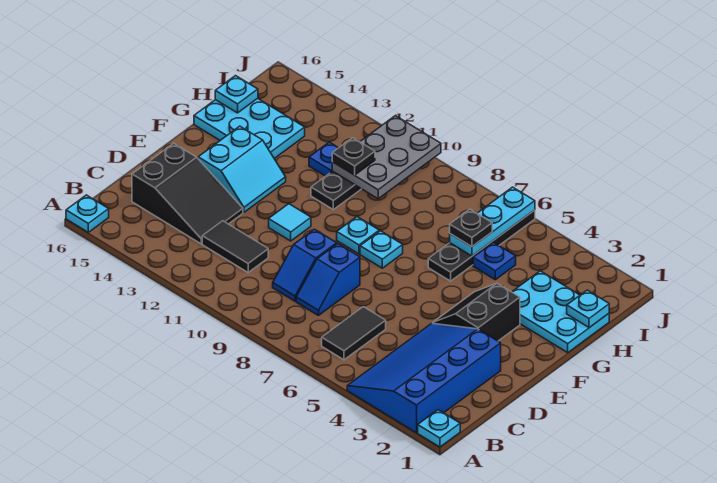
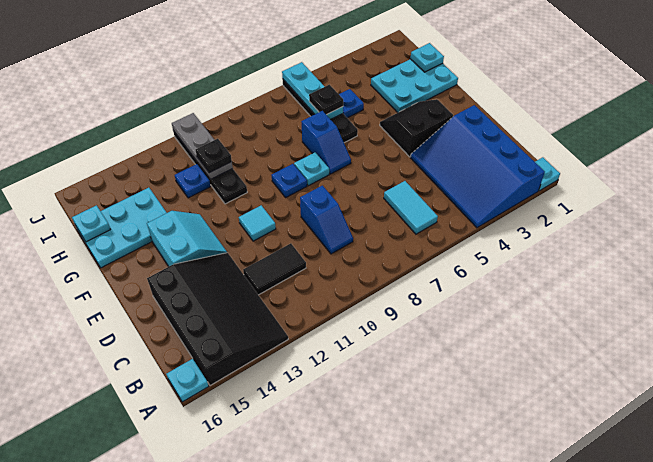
black 1x2 tile [322,307,386,360] -> cyan 1x2 tile [384,181,438,234]
blue 1x2 slope [296,244,360,315] -> blue 1x2 slope moved to [301,111,351,174]
black 2x3 slope [132,143,243,244] -> black 3x4 slope [147,253,288,386]
black 2x2 slope [433,283,520,341] -> black 2x2 slope turned to [380,99,453,157]
cyan 1x1 plate [337,217,379,254] -> blue 1x1 plate [272,164,307,197]
grey 2x3 plate [332,116,441,199] -> grey 1x3 plate [172,113,233,180]

